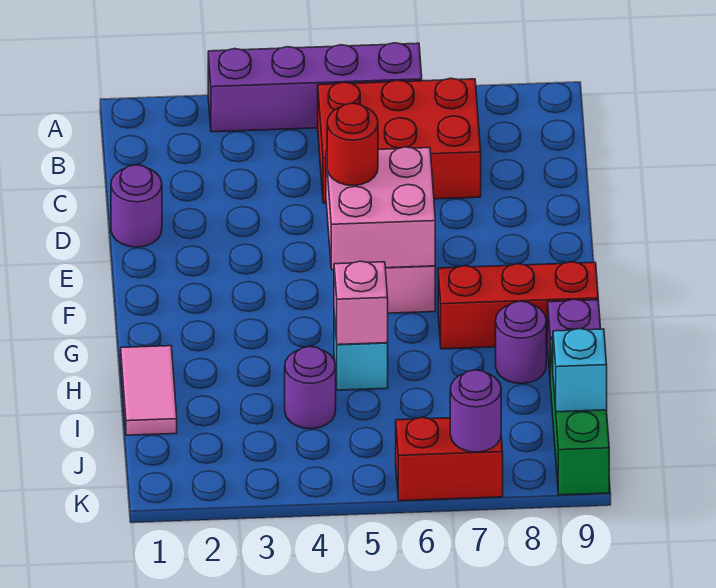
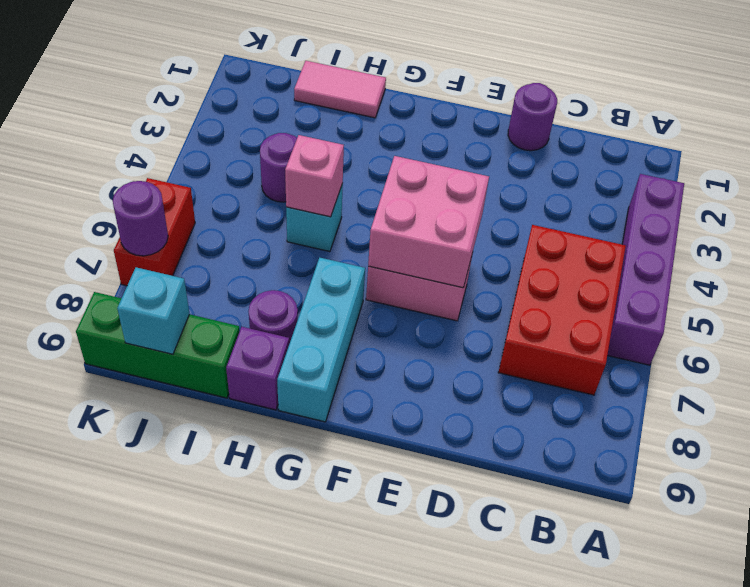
red 1x1 round brick [327,103,378,186] -> none
red 1x3 brick [438,262,598,349] -> cyan 1x3 brick [277,258,365,422]

